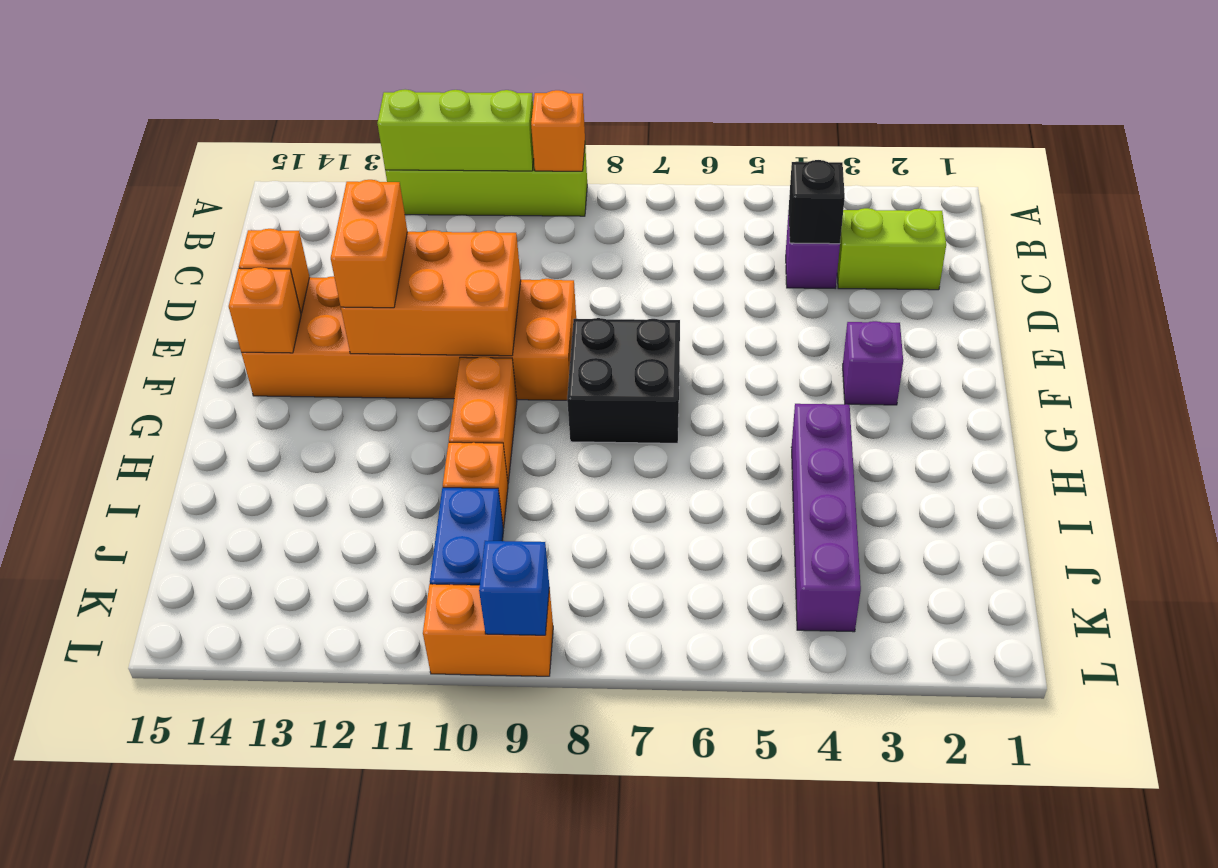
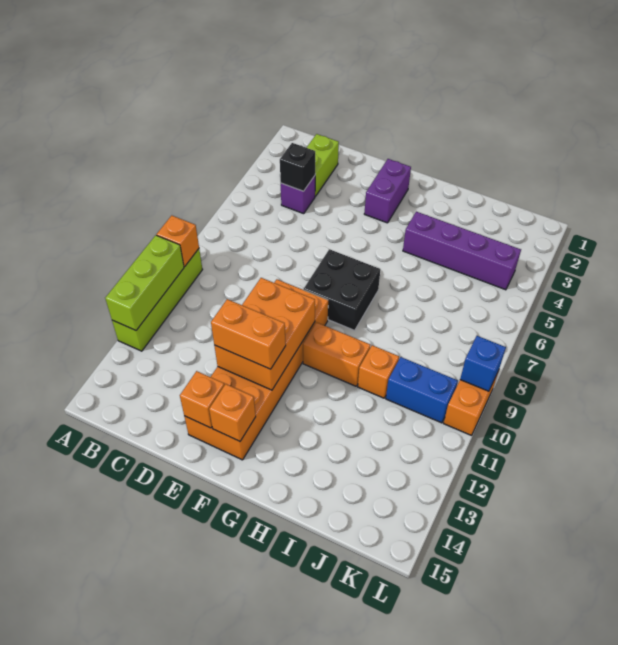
purple 1x1 brick [843,321,903,405] -> purple 1x2 brick [364,159,411,223]

